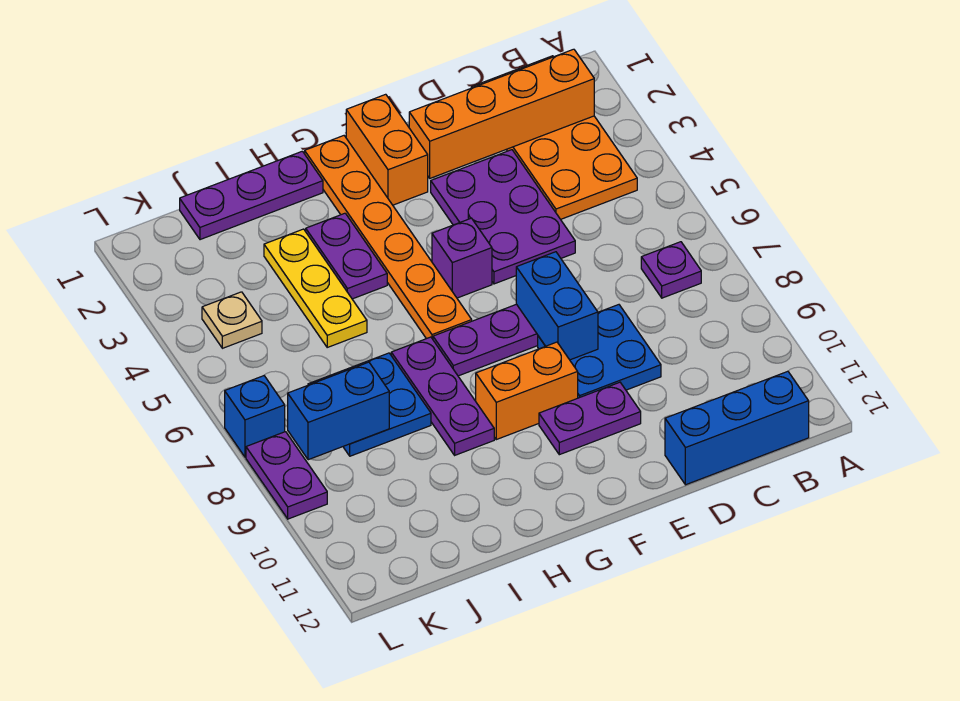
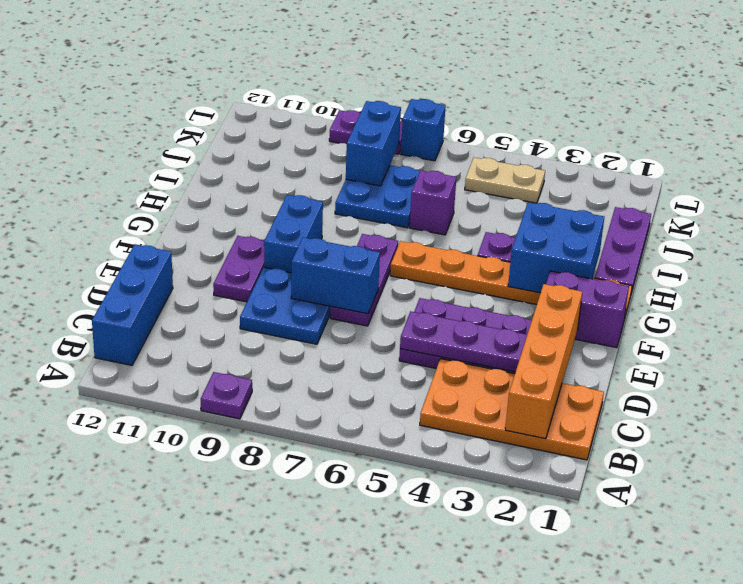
purple 1x1 plate [641,242,701,298] -> purple 1x1 plate moved to [201,372,252,419]
orange 1x2 brick [346,94,428,205] -> purple 1x2 brick [546,271,629,348]
purple 1x1 brick [432,218,492,298] -> purple 1x1 brick moved to [410,170,456,235]
orange 1x2 brick [476,342,578,440] -> blue 1x2 brick [264,195,323,273]
none -> blue 2x2 brick [508,202,604,293]
purple 1x3 plate [391,337,494,455] -> purple 1x3 plate moved to [400,311,527,372]
yellow 1x3 plate [264,229,367,347] -> none
tan 1x1 plate [202,292,262,348] -> tan 1x2 plate [465,158,545,203]

